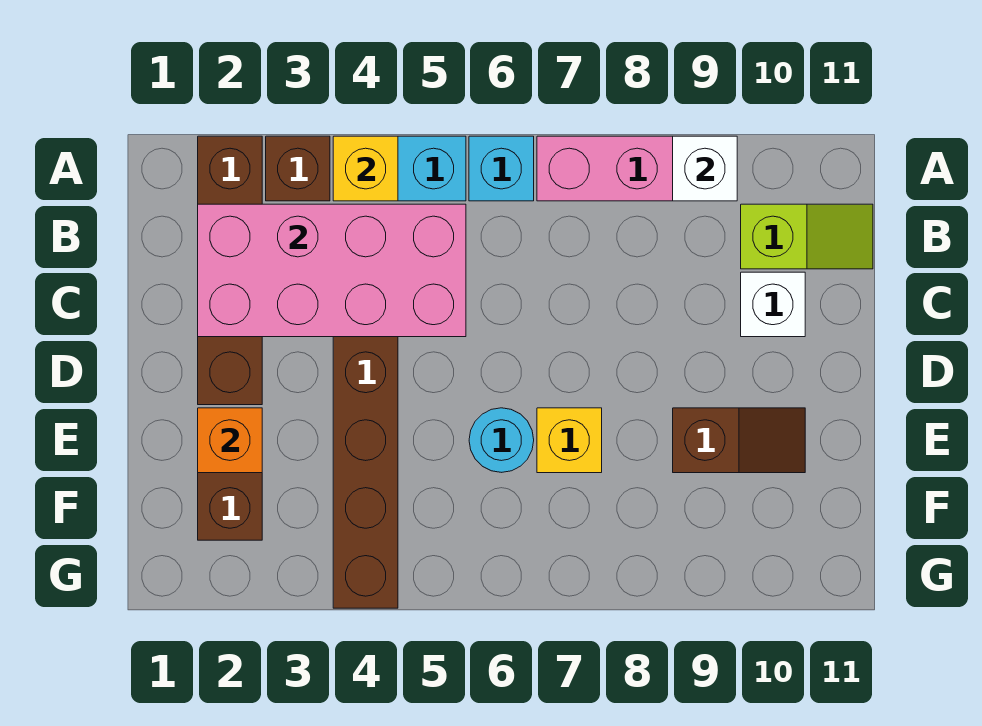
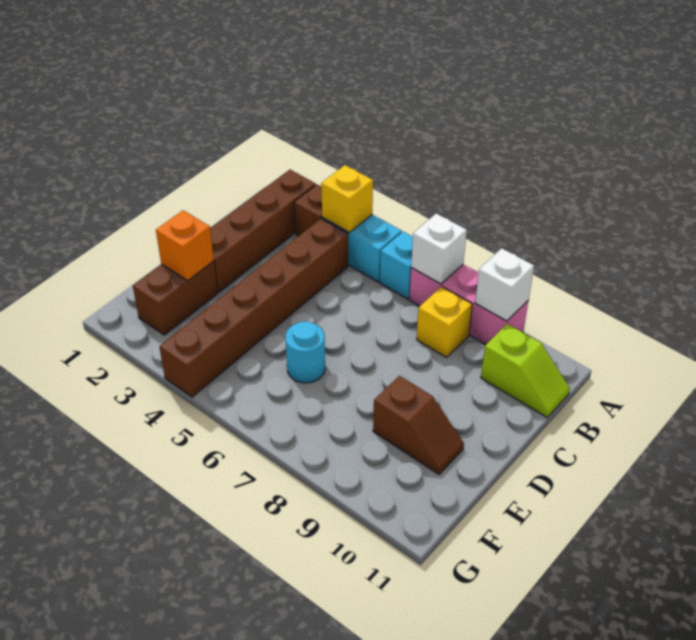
pink 2x4 brick [198,204,466,337] -> none
white 1x1 brick [741,272,805,337] -> white 1x1 brick moved to [411,214,467,284]
yellow 1x1 brick [537,408,602,473] -> yellow 1x1 brick moved to [417,287,472,357]

